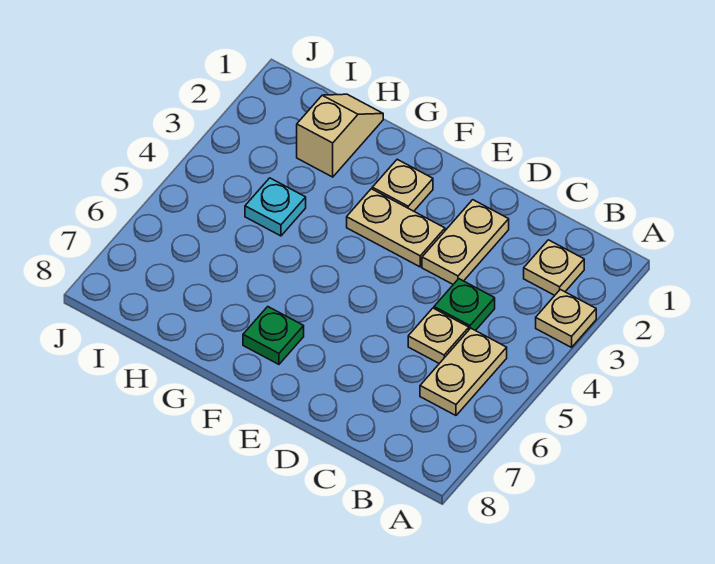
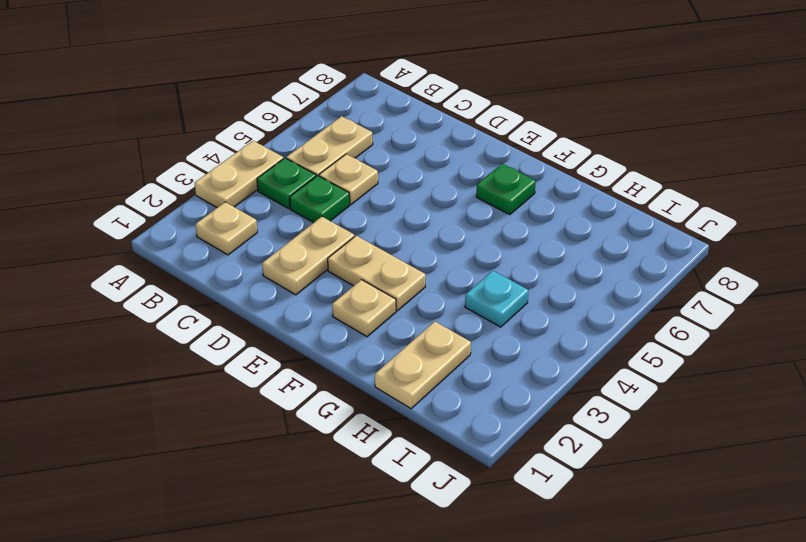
tan 1x1 plate [536,290,596,347] -> tan 1x2 plate [195,141,284,208]
none -> green 1x1 plate [257,158,316,209]
tan 1x2 slope [297,94,383,177] -> tan 1x2 plate [375,321,471,409]

